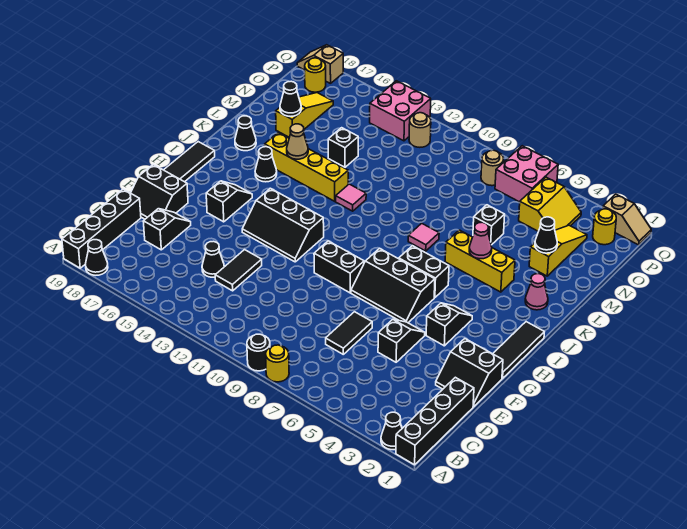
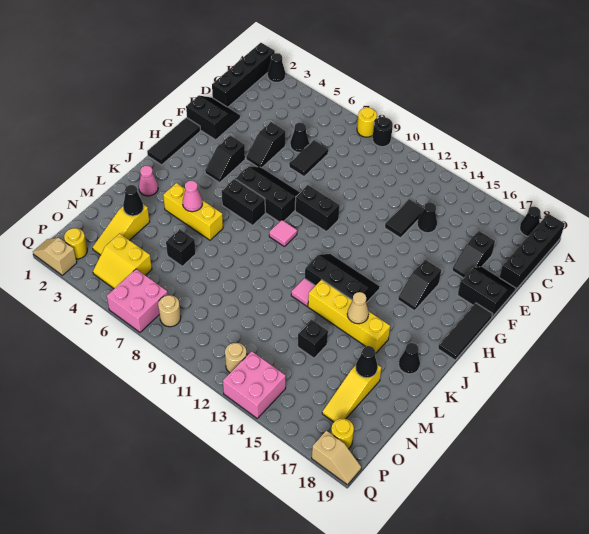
black 2x3 slope [242,188,324,262] -> black 2x3 slope moved to [305,254,380,303]
black 1x1 cone [255,147,277,182] -> black 1x1 cone moved to [290,123,309,152]
pink 1x1 tile [408,223,439,251] -> pink 1x1 tile moved to [269,220,297,246]
yellow 2x2 slope [519,177,581,231] -> yellow 2x2 slope turned to [93,234,152,289]

